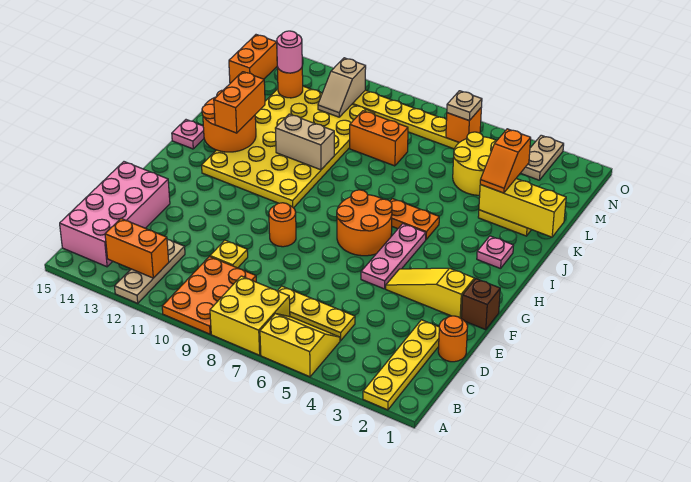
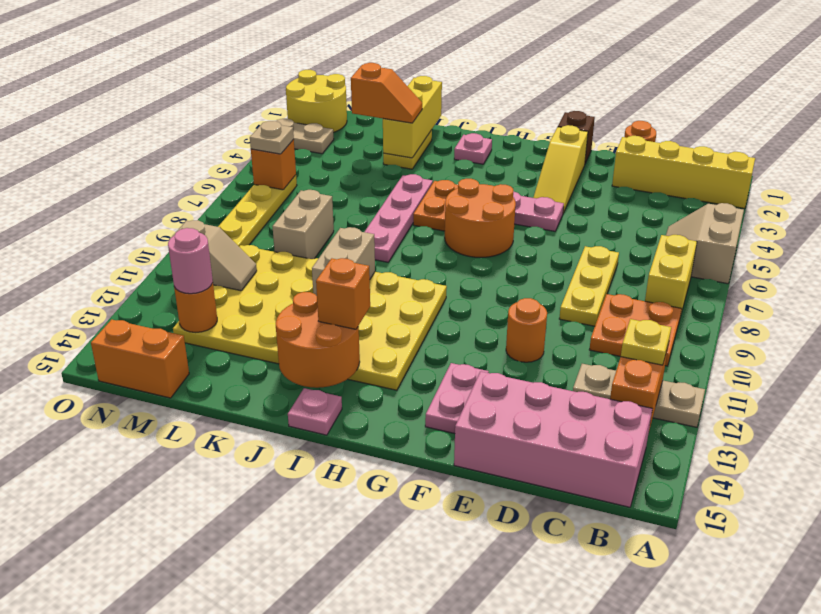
yellow 1x4 plate [363,320,439,410] -> yellow 1x4 brick [612,136,755,209]
yellow 2x2 slope [260,314,340,377] -> tan 2x2 slope [666,203,744,284]
yellow 2x2 brick [210,276,290,355] -> yellow 1x2 brick [645,235,697,317]
orange 2x3 plate [162,257,256,334] -> orange 2x2 plate [589,294,682,366]
yellow 1x3 plate [278,286,355,341] -> yellow 1x3 plate moved to [559,246,619,326]
yellow 1x1 plate [210,240,248,268] -> yellow 1x1 plate moved to [621,319,671,365]
orange 1x1 round brick [269,203,296,247] -> orange 1x1 round brick moved to [506,298,547,362]
none -> pink 1x2 plate [425,363,489,434]
orange 1x2 brick [214,72,265,133] -> orange 1x1 brick [316,258,370,329]
none -> pink 1x4 plate [365,174,433,262]
yellow 2x2 round brick [453,132,496,195] -> yellow 2x2 round brick moved to [286,70,347,133]
orange 1x2 brick [350,111,408,166] -> tan 1x2 brick [273,190,334,259]

